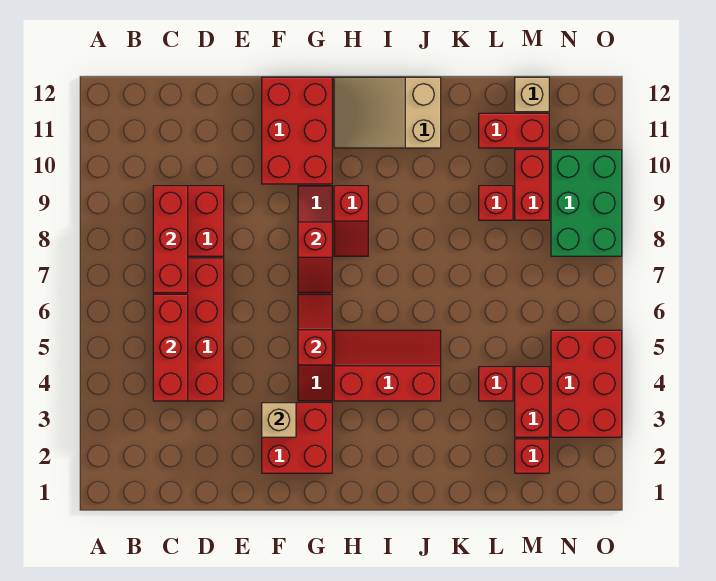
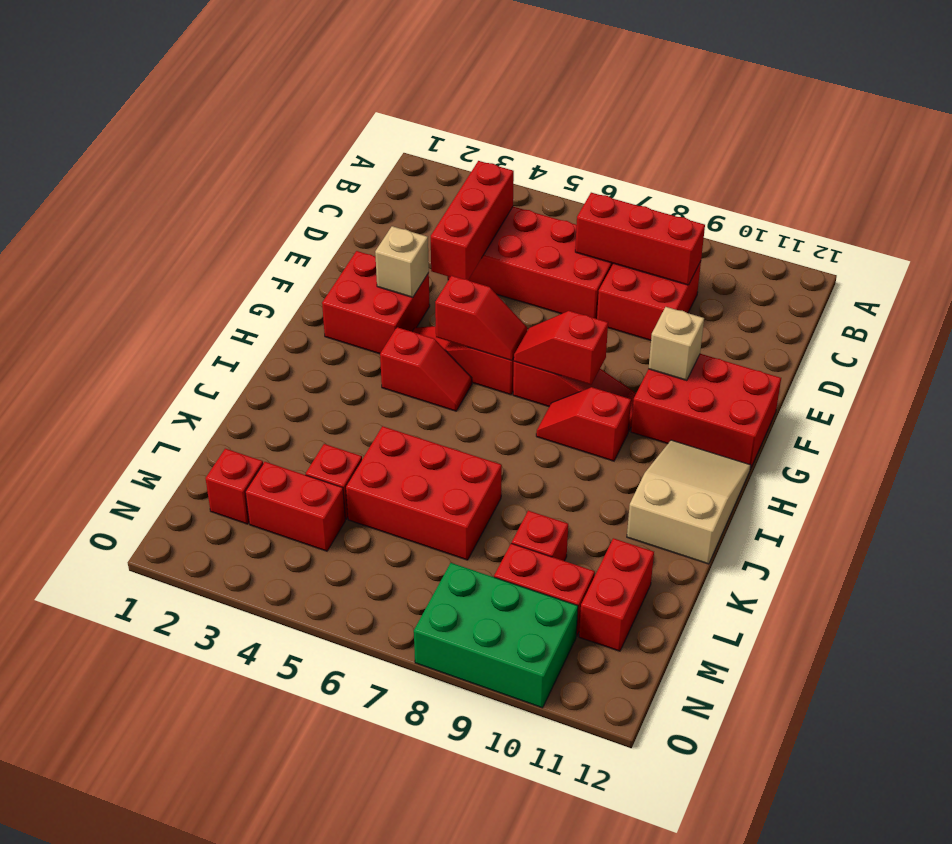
red 1x3 brick [153,294,188,401] -> red 1x3 brick turned to [431,161,514,280]
red 2x3 slope [334,330,441,401] -> red 1x2 slope [380,327,472,411]
tan 1x1 brick [515,77,549,112] -> tan 1x1 brick moved to [649,307,704,380]
red 2x3 brick [551,330,622,437] -> red 2x3 brick moved to [346,426,502,560]

